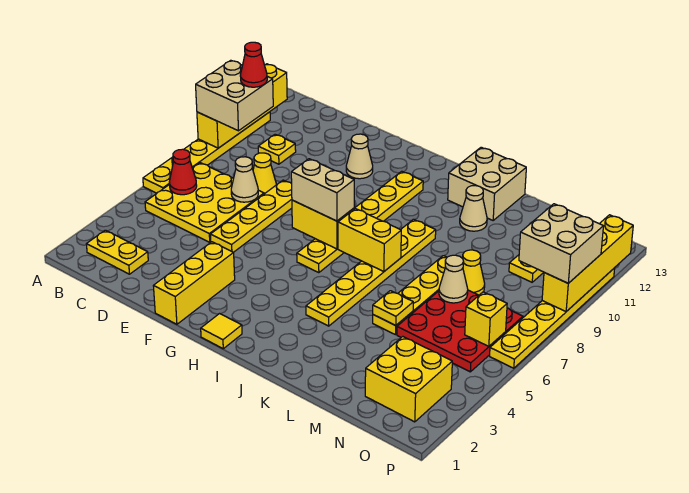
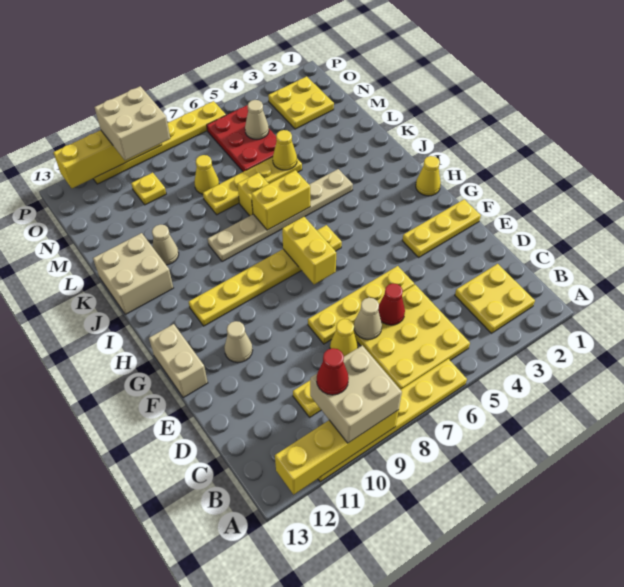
yellow 1x2 plate [86,230,148,274] -> yellow 2x2 plate [455,264,535,333]
red 1x1 cone [169,149,197,195] -> red 1x1 cone moved to [378,283,405,325]
yellow 1x3 brick [154,242,235,324] -> yellow 1x3 plate [402,199,481,257]
tan 1x2 brick [291,159,354,221] -> tan 1x2 brick moved to [149,324,208,398]
yellow 1x1 tile [201,314,242,349] -> yellow 1x1 cone [416,156,441,196]
yellow 1x2 brick [338,209,401,272] -> yellow 1x2 brick turned to [251,170,310,230]
yellow 1x6 plate [306,219,436,326] -> tan 1x6 plate [208,169,353,262]
yellow 1x1 plate [373,291,413,326] -> yellow 1x1 cone [273,130,297,170]
red 3x3 plate [397,290,523,372] -> red 2x3 plate [207,105,277,172]
tan 1x1 cone [439,255,468,303] -> tan 1x1 cone moved to [245,100,269,139]
yellow 2x2 brick [365,337,452,422] -> yellow 2x2 plate [268,76,334,129]
yellow 1x1 brick [465,292,507,346] -> yellow 1x1 brick moved to [237,173,269,216]

